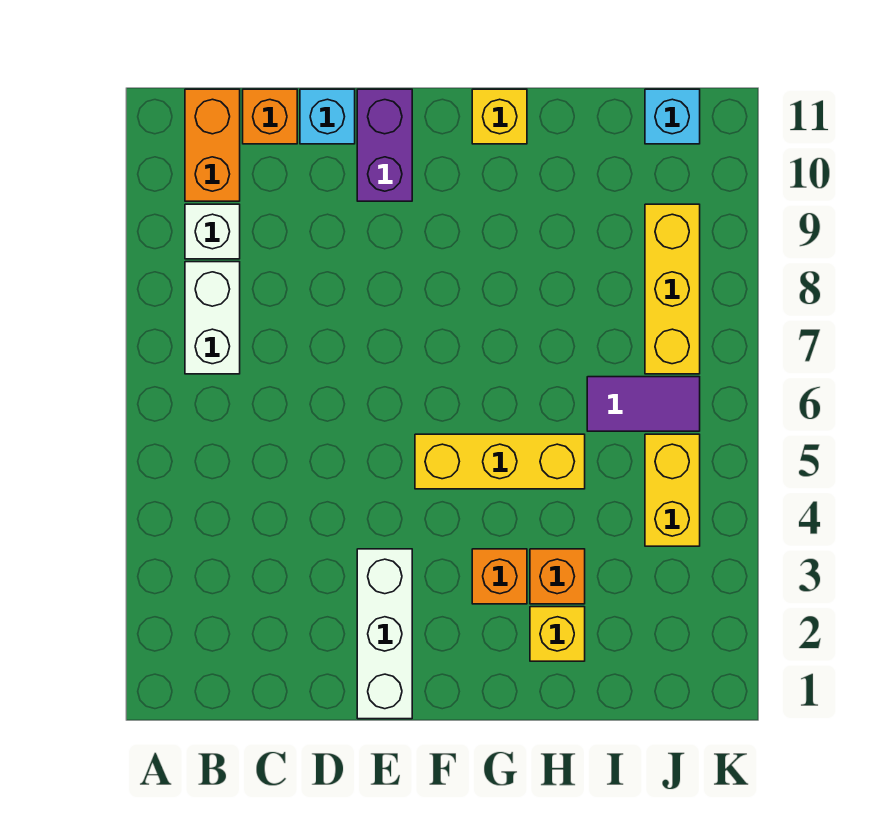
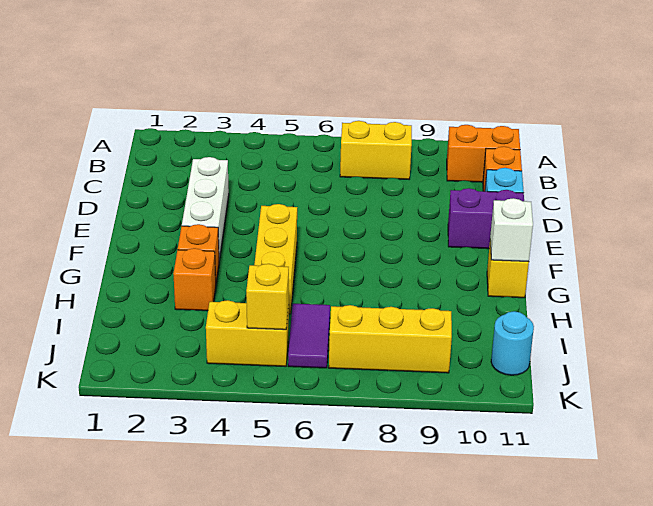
white 1x2 brick [185,262,240,374] -> yellow 1x2 brick [340,121,412,179]
white 1x1 brick [185,204,240,259] -> white 1x1 brick moved to [490,198,533,261]
white 1x3 brick [357,549,412,719] -> white 1x3 brick turned to [182,157,229,260]
yellow 1x1 brick [530,607,585,661] -> yellow 1x1 brick moved to [246,264,289,330]
cyan 1x1 brick [645,89,700,144] -> cyan 1x1 round brick [491,311,534,375]

